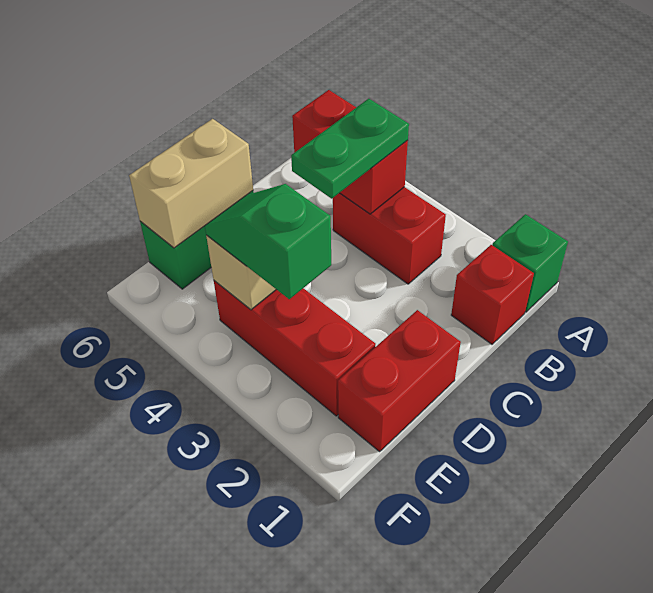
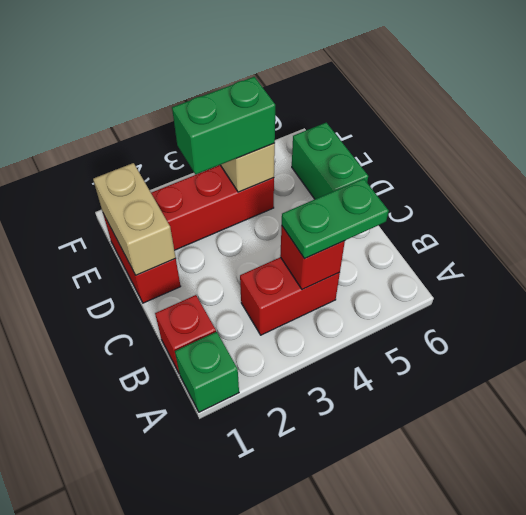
red 1x2 brick [292,90,408,214] -> red 1x1 brick [280,226,345,289]
green 1x2 plate [291,99,409,199] -> green 1x2 plate turned to [282,179,389,259]
tan 1x2 brick [129,119,253,248] -> tan 1x2 brick moved to [93,163,176,275]
green 1x2 slope [205,184,331,299] -> green 1x2 brick [172,77,275,175]

